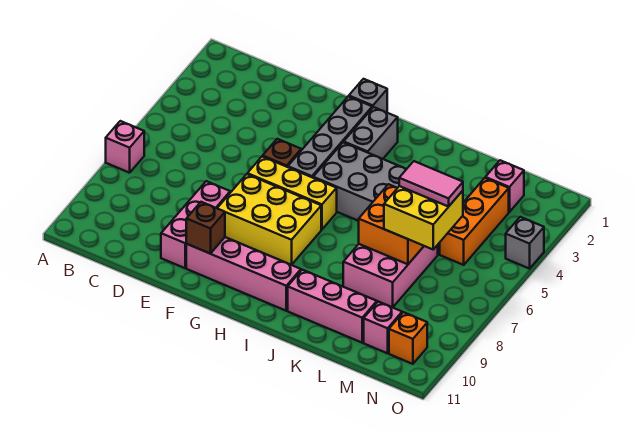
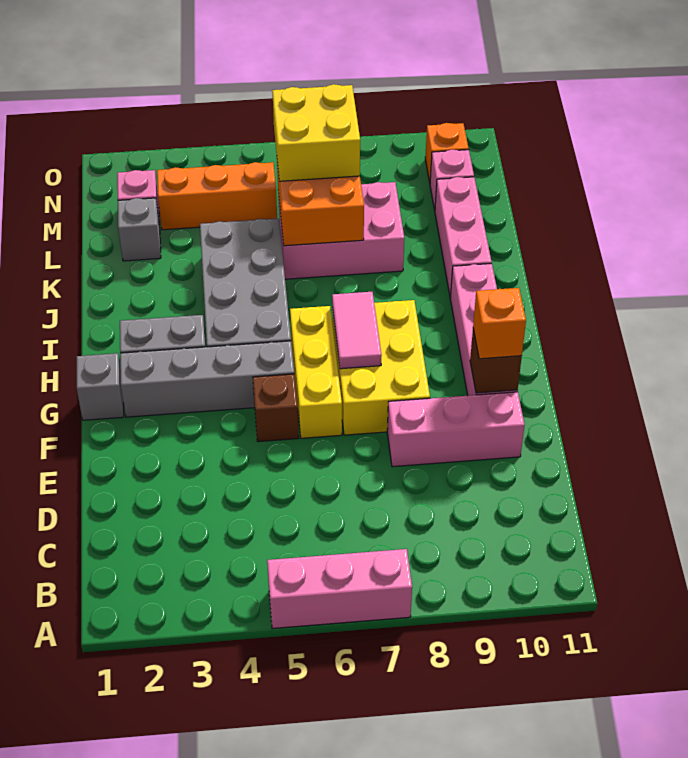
pink 1x1 brick [106,121,144,173] -> pink 1x3 brick [267,549,412,629]
none -> orange 1x1 brick [473,288,526,359]
pink 1x2 tile [399,161,463,207] -> pink 1x2 tile moved to [332,292,382,369]
grey 1x1 brick [506,217,544,269] -> grey 1x1 brick moved to [118,198,161,261]

